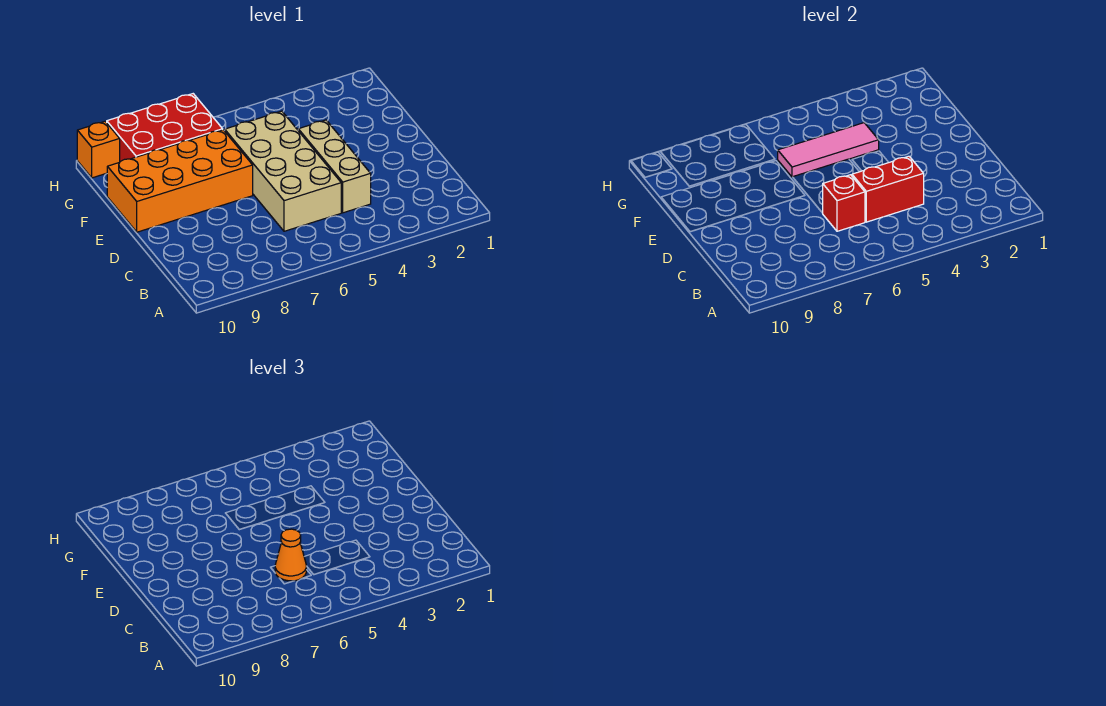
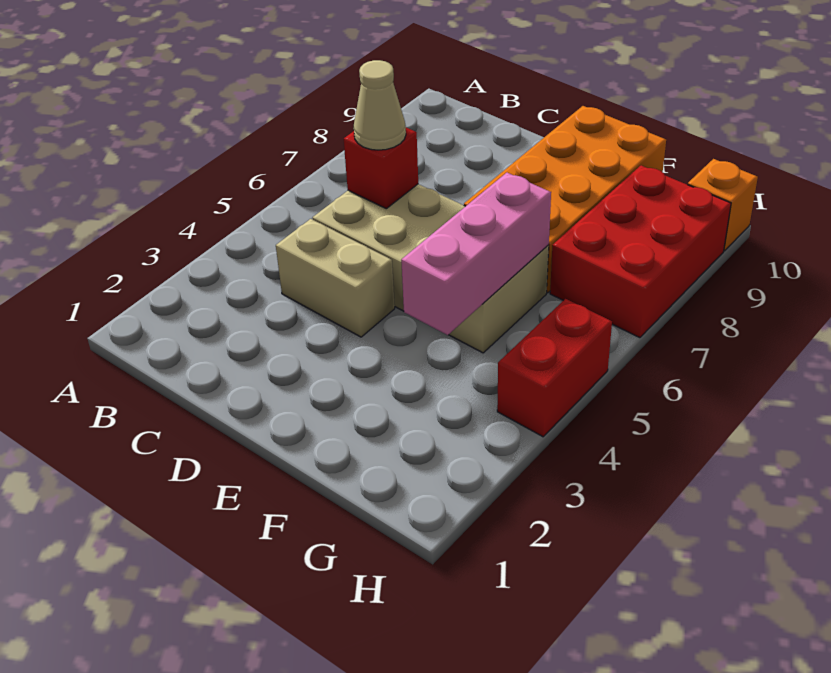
tan 1x3 brick [298,120,371,213] -> tan 1x2 brick [276,219,395,337]
red 1x2 brick [852,156,924,222] -> red 1x2 brick moved to [497,299,612,437]
orange 1x1 cone [275,529,306,581] -> tan 1x1 cone [354,60,406,150]
pink 1x3 tile [778,123,879,177] -> pink 1x3 brick [401,173,551,335]

